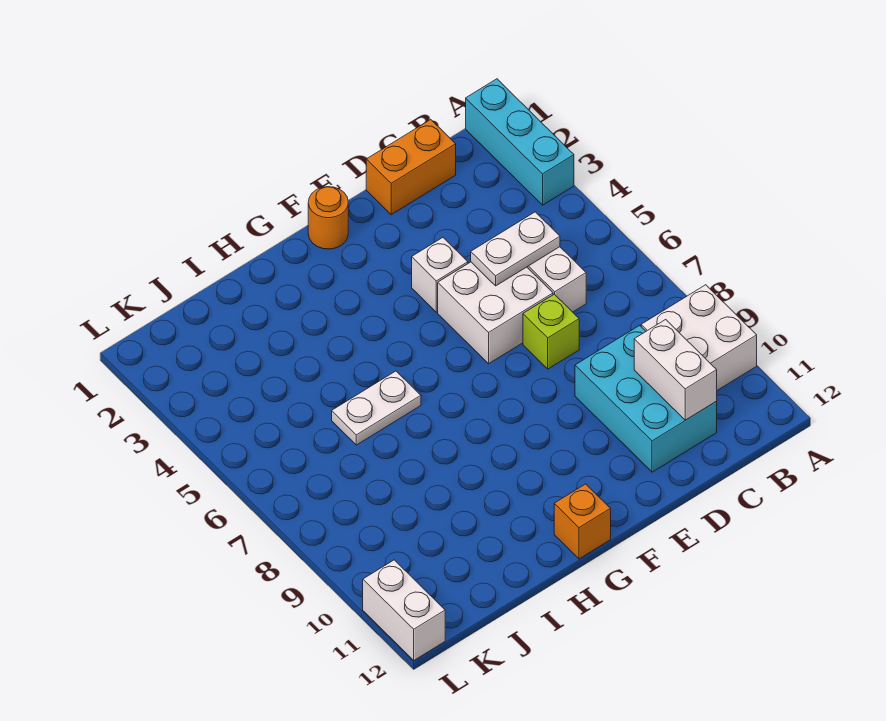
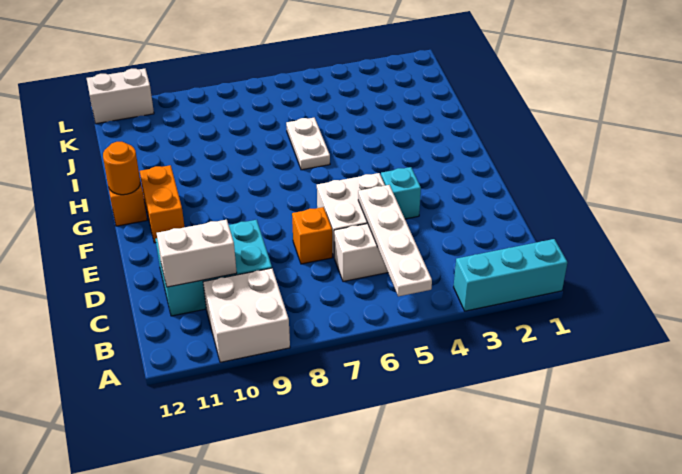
orange 1x2 brick [366,120,456,215] -> orange 1x2 brick moved to [140,165,184,243]
white 1x2 plate [471,212,560,286] -> white 1x4 plate [358,185,432,296]
lime 1x1 brick [523,294,579,369] -> orange 1x1 brick [292,207,332,264]
white 1x1 brick [412,238,468,312] -> cyan 1x1 brick [381,167,421,219]
orange 1x1 round brick [308,187,348,249] -> orange 1x1 round brick moved to [103,142,140,195]

